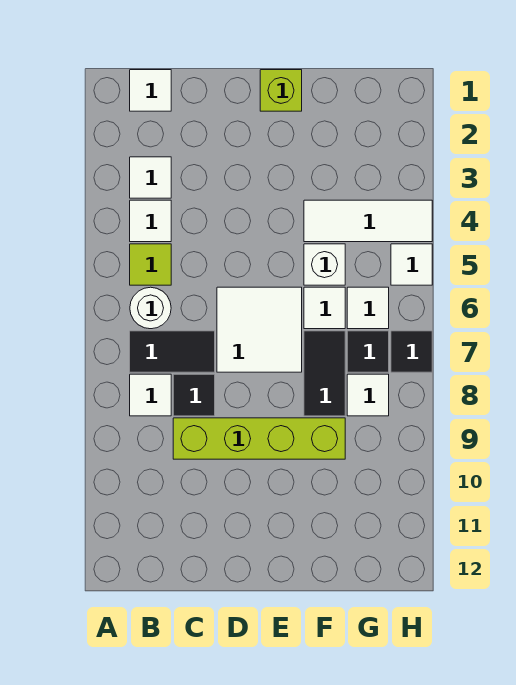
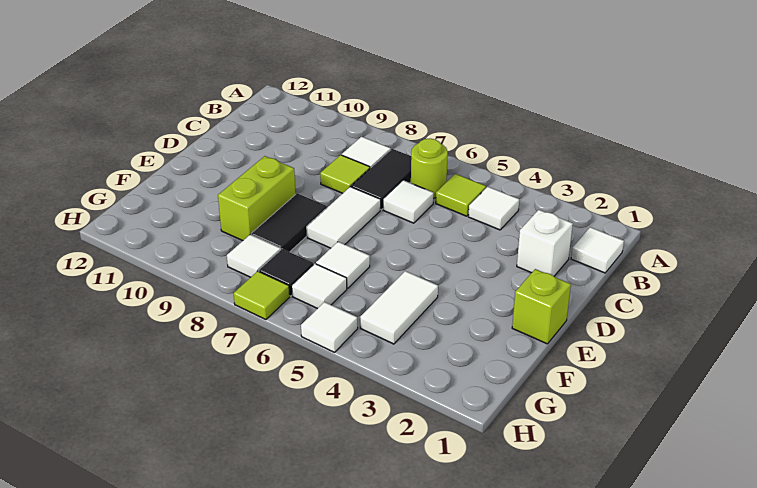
white 1x1 tile [130,157,171,198] -> white 1x1 tile moved to [383,180,434,223]
white 1x1 round brick [130,287,171,329] -> lime 1x1 round brick [411,139,448,198]
black 1x1 tile [173,374,215,416] -> lime 1x1 tile [320,155,370,193]
lime 1x4 brick [173,418,345,459] -> lime 1x2 brick [218,156,296,241]
white 2x2 tile [217,287,302,372] -> white 1x2 tile [307,187,381,248]
white 1x3 tile [304,200,432,242] -> white 1x2 tile [360,271,438,344]
white 1x1 brick [304,244,345,285] -> white 1x1 brick moved to [517,210,573,276]
black 1x2 tile [304,331,345,416] -> black 1x2 tile turned to [251,193,327,252]
black 1x1 tile [391,331,432,372] -> lime 1x1 tile [234,271,290,320]

